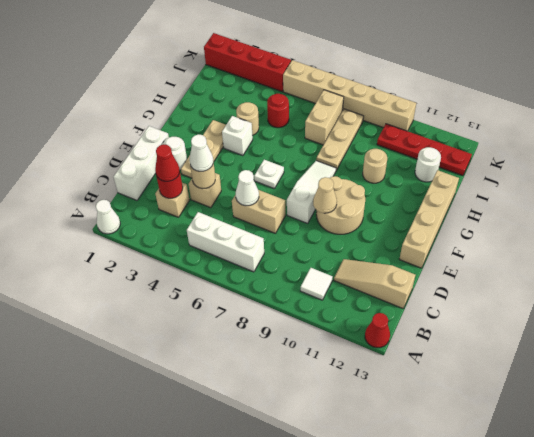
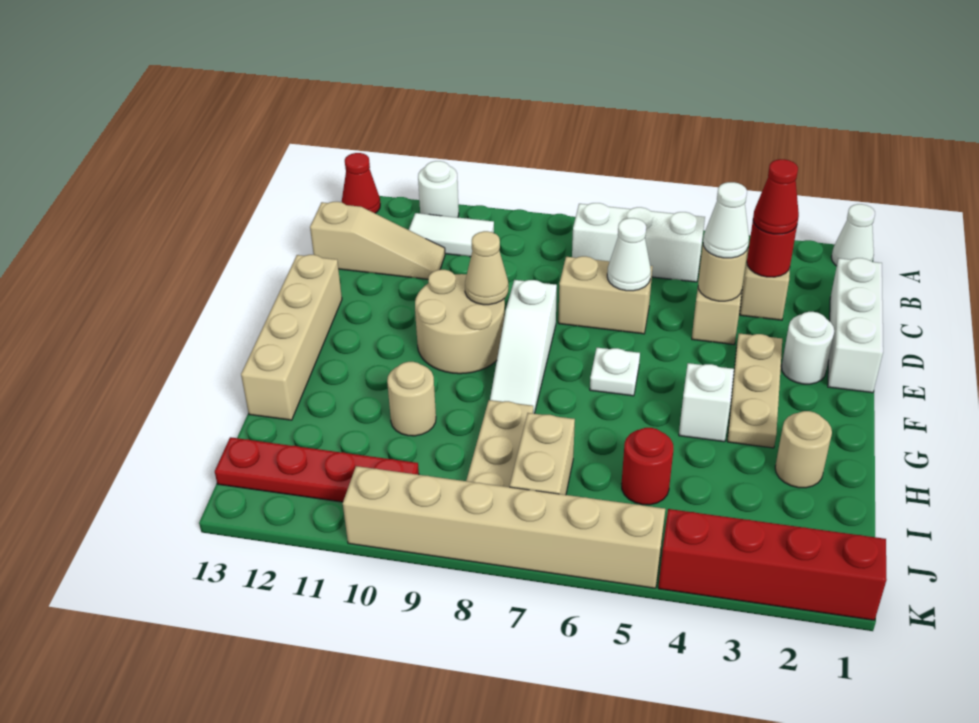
white 1x1 tile [300,268,333,300] -> white 1x2 tile [409,213,494,257]
tan 1x1 round brick [236,102,259,135] -> tan 1x1 round brick moved to [775,411,832,488]
white 1x1 round brick [415,147,441,182] -> white 1x1 round brick moved to [418,161,459,217]

